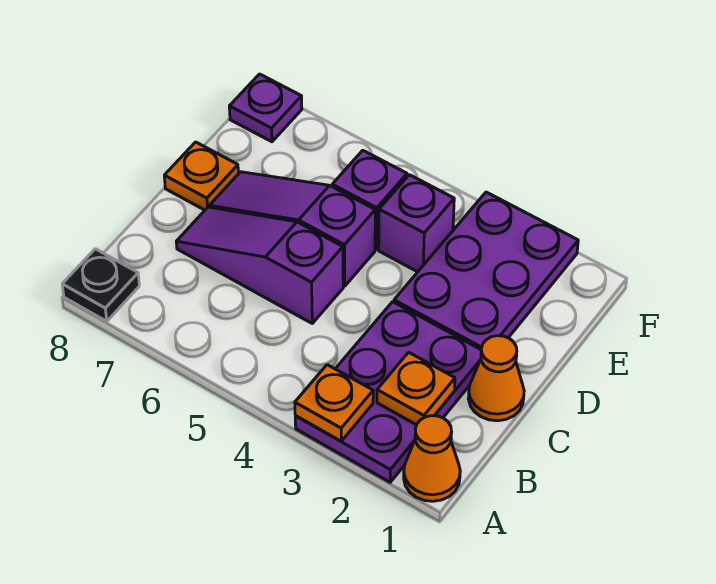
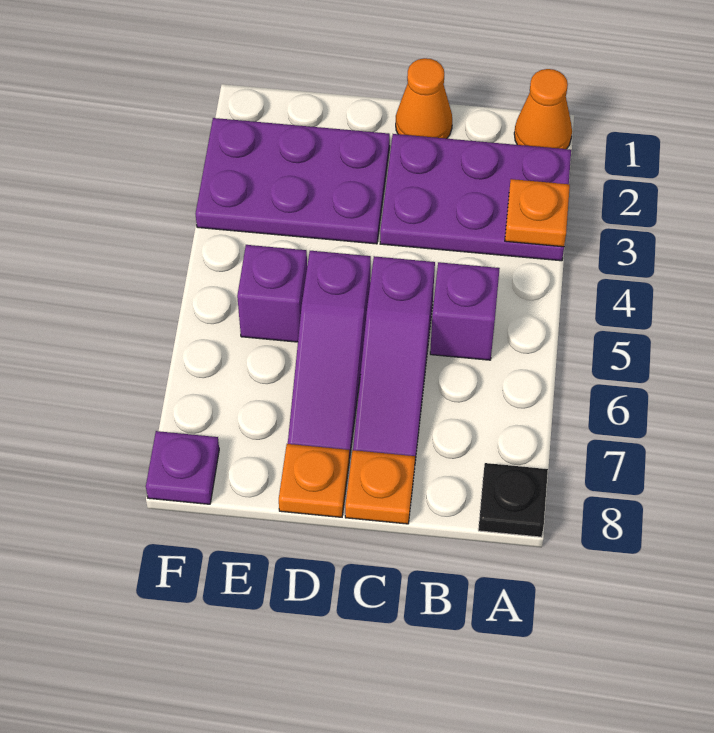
orange 1x1 plate [377,352,455,425] -> orange 1x1 plate moved to [345,450,415,524]
purple 1x1 brick [379,175,454,272] -> purple 1x1 brick moved to [430,262,500,360]

